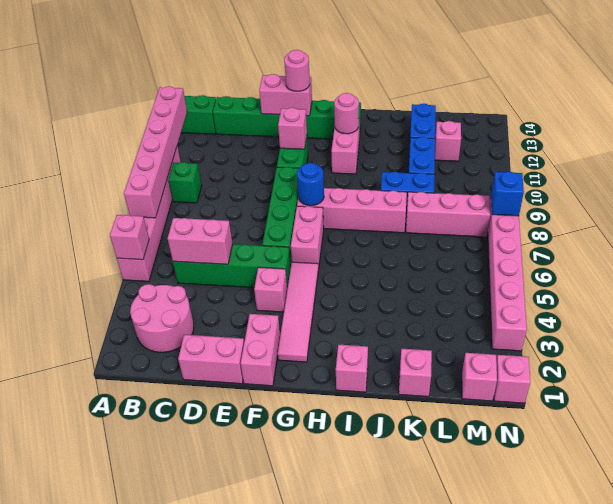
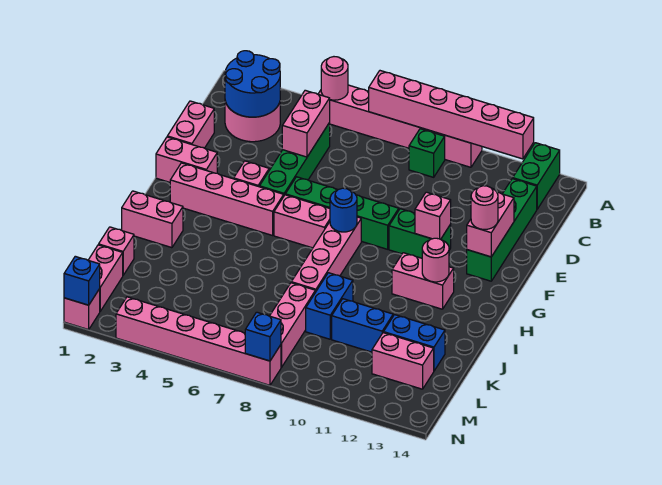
pink 1x1 brick [110,215,149,260] -> pink 1x1 round brick [321,57,348,100]
none -> blue 2x2 round brick [225,51,280,117]
green 1x6 brick [213,96,361,139] -> green 1x4 brick [467,179,537,281]
pink 1x4 tile [278,262,318,362] -> pink 1x4 brick [170,163,284,235]
pink 1x1 brick [336,344,368,392] -> pink 1x2 brick [122,191,183,248]
pink 1x1 brick [435,121,461,161] -> pink 1x2 brick [372,333,434,389]
pink 1x1 brick [462,353,497,401] -> pink 1x2 brick [89,245,123,311]
none -> blue 1x1 brick [64,256,100,305]

